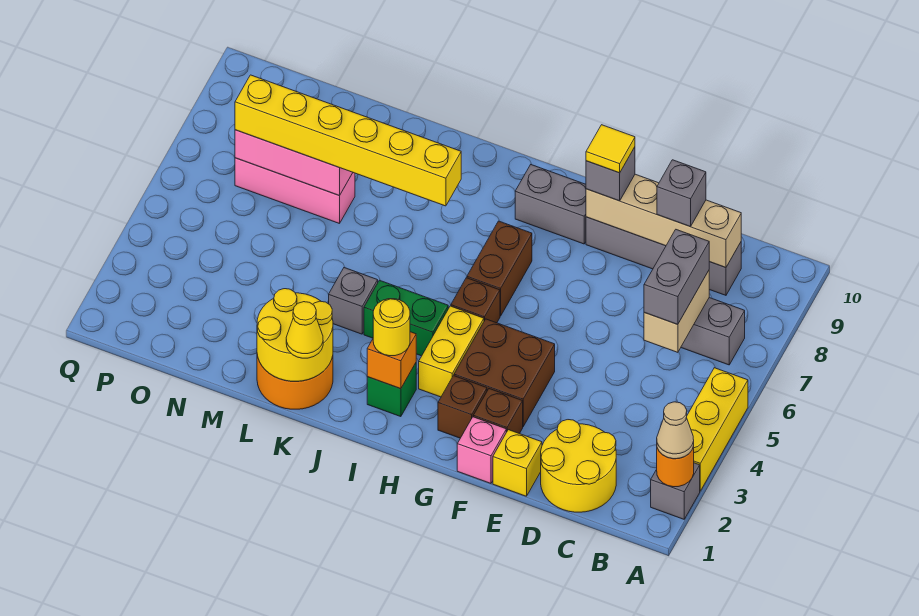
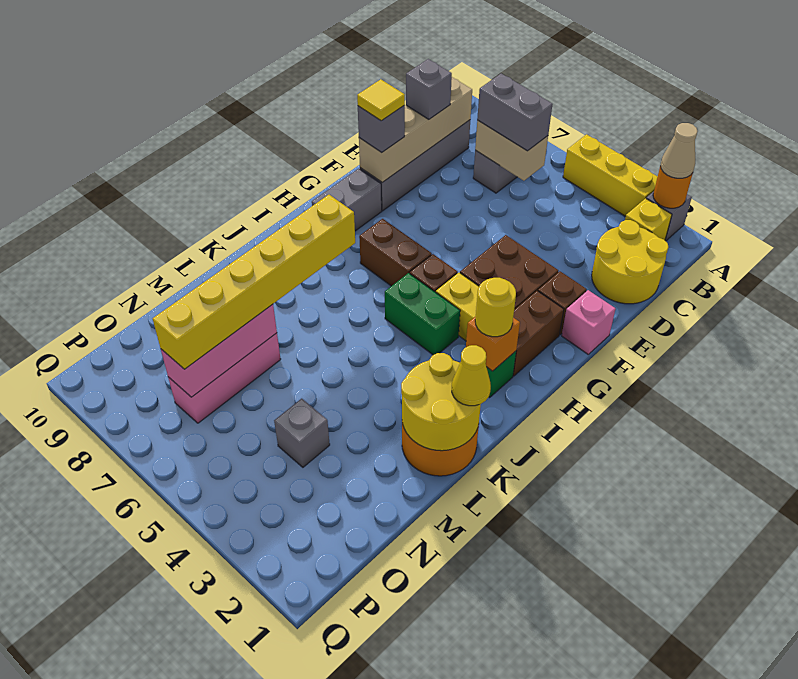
yellow 1x1 brick [493,430,542,496] -> yellow 1x1 brick moved to [625,198,672,240]
brown 1x1 brick [438,376,487,438] -> brown 1x2 brick [513,291,564,376]
green 1x2 brick [364,280,448,356] -> green 1x2 brick turned to [385,273,460,355]
grey 1x1 brick [329,268,378,334] -> grey 1x1 brick moved to [274,399,330,467]

